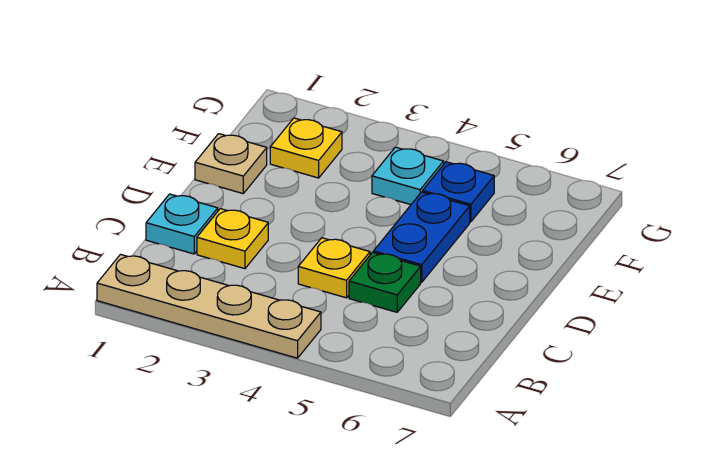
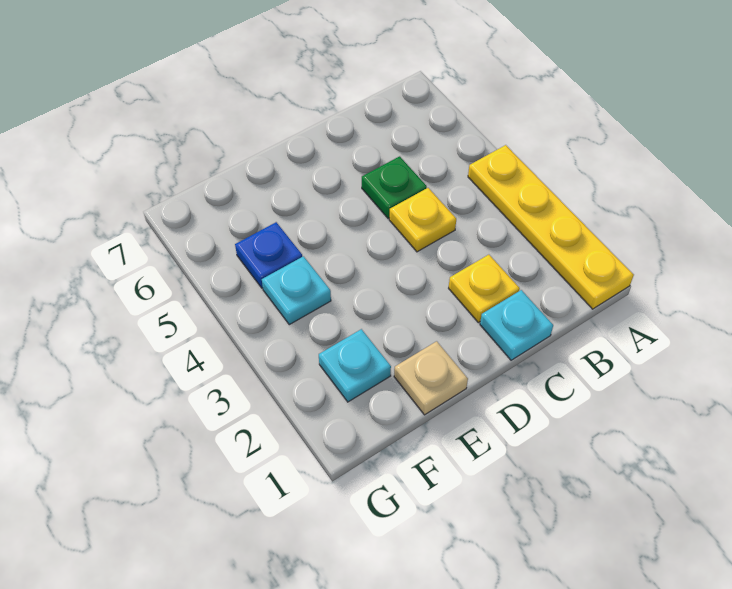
tan 1x4 plate [97,254,321,358] -> yellow 1x4 plate [468,145,634,309]
blue 1x2 plate [374,192,470,282] -> none
yellow 1x1 plate [270,118,342,178] -> cyan 1x1 plate [319,329,391,402]

